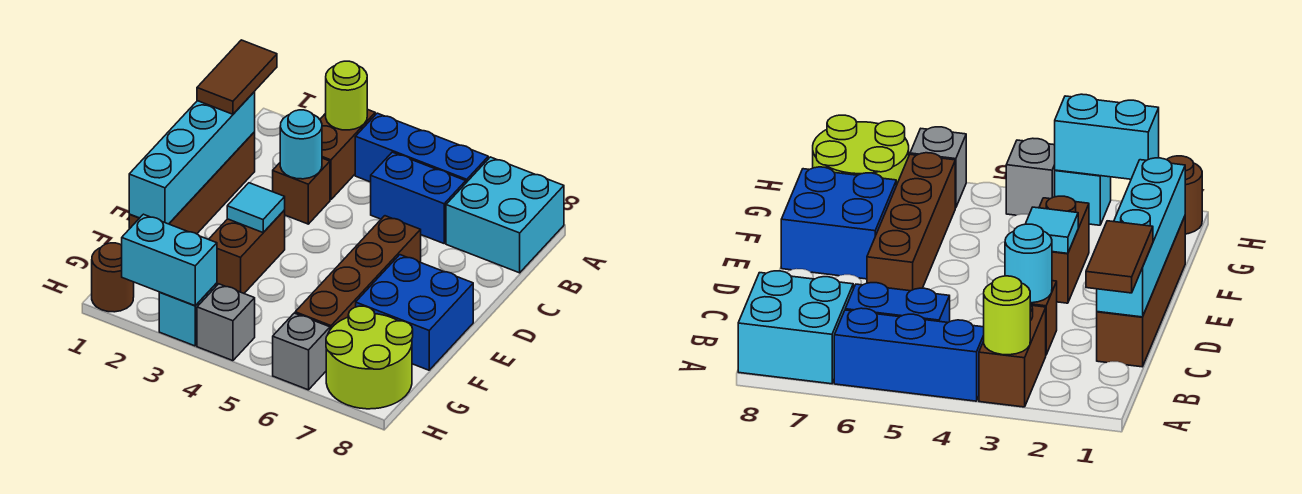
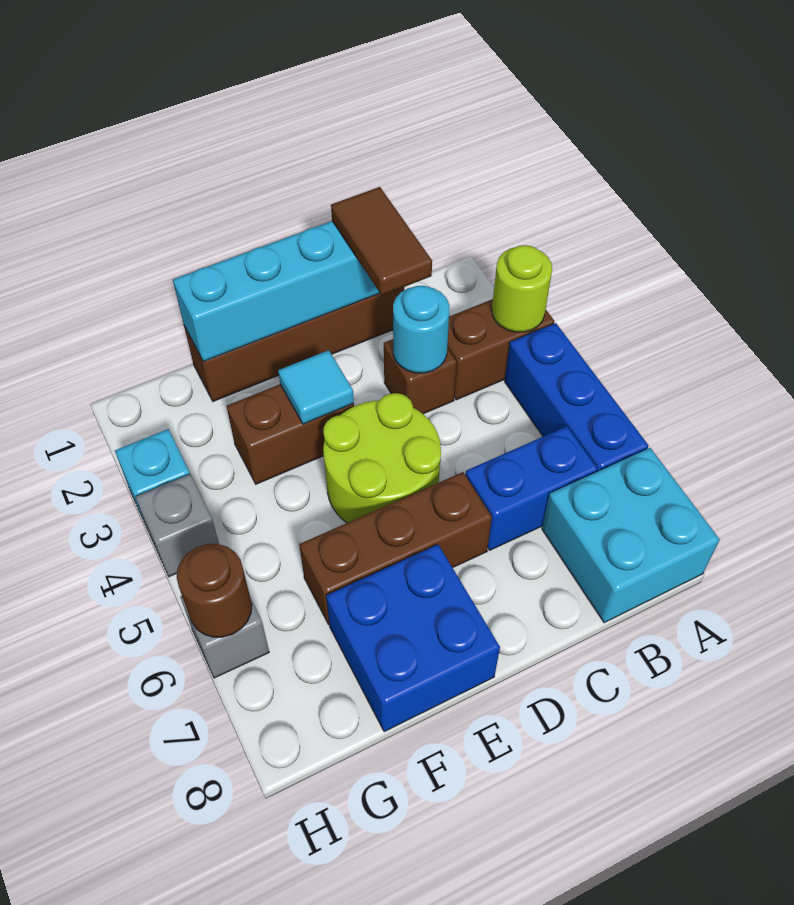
brown 1x2 tile [197,40,277,114] -> brown 1x2 tile turned to [331,187,432,295]
blue 1x2 brick [371,152,466,243] -> blue 1x2 brick turned to [465,426,598,550]
brown 1x4 brick [295,216,421,330] -> brown 1x3 brick [299,472,492,625]
lime 2x2 round brick [326,306,413,409] -> lime 2x2 round brick moved to [323,393,441,523]
brown 1x1 round brick [92,243,134,312] -> brown 1x1 round brick moved to [177,544,252,637]
cyan 1x2 brick [122,214,217,306] -> none

